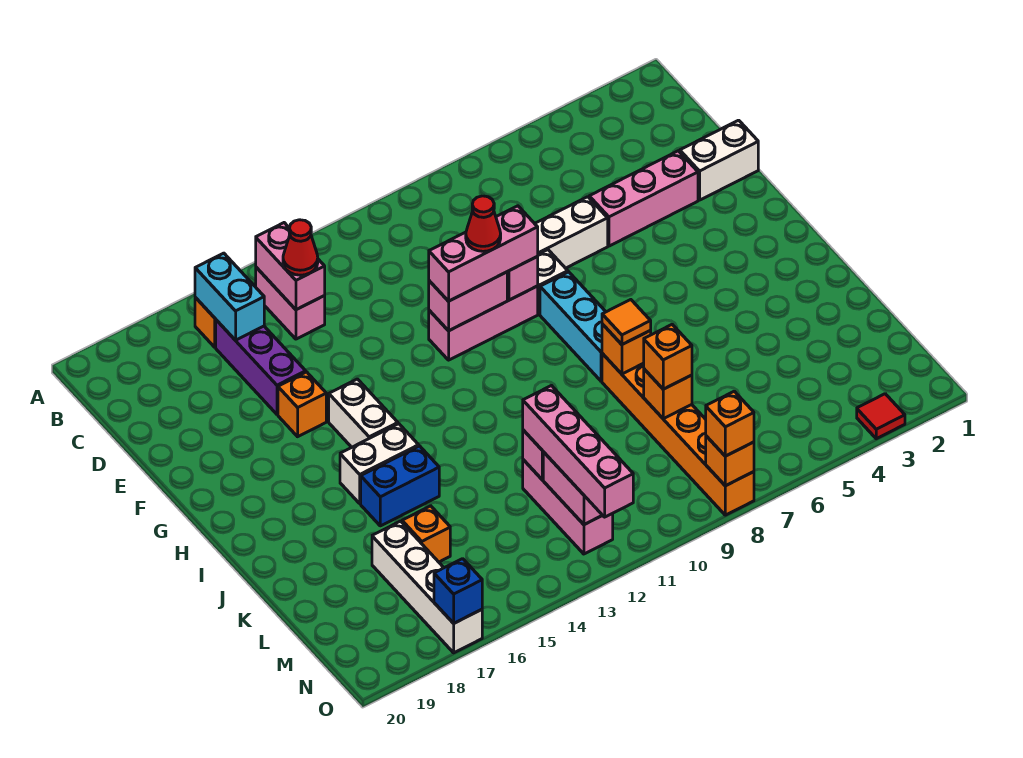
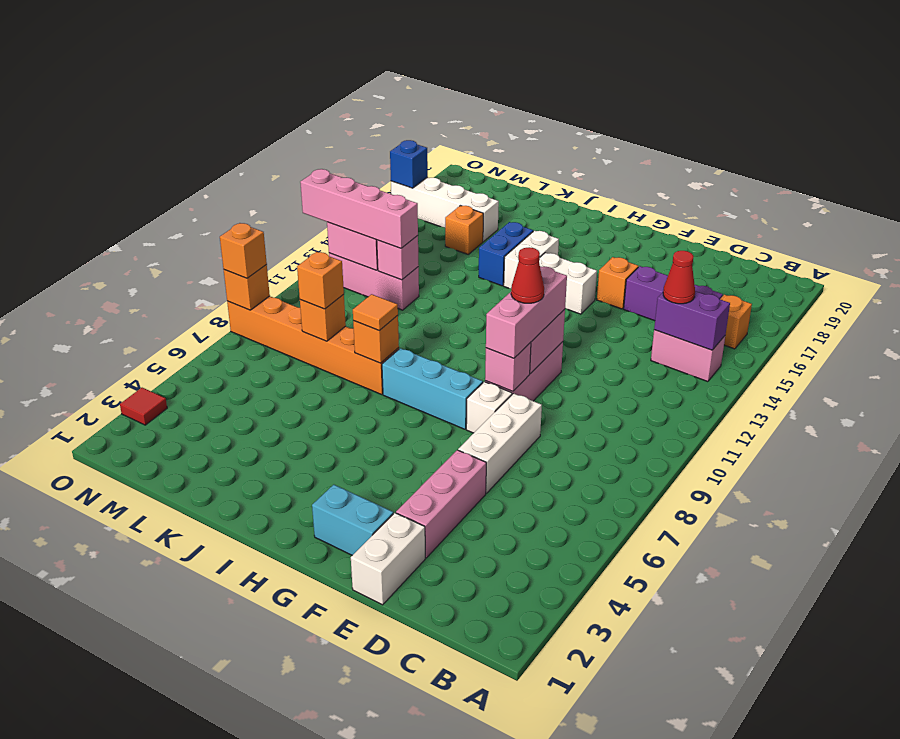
pink 1x2 brick [256,223,325,310] -> purple 1x2 brick [654,291,730,350]
cyan 1x2 brick [195,253,264,340] -> cyan 1x2 brick moved to [312,485,393,555]

